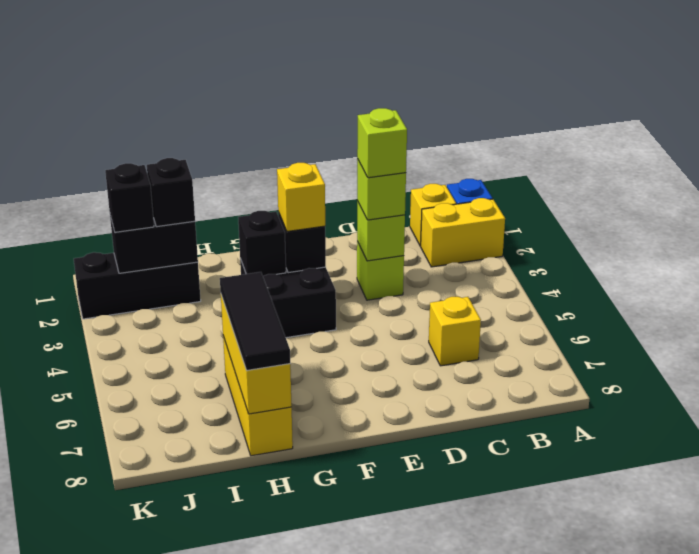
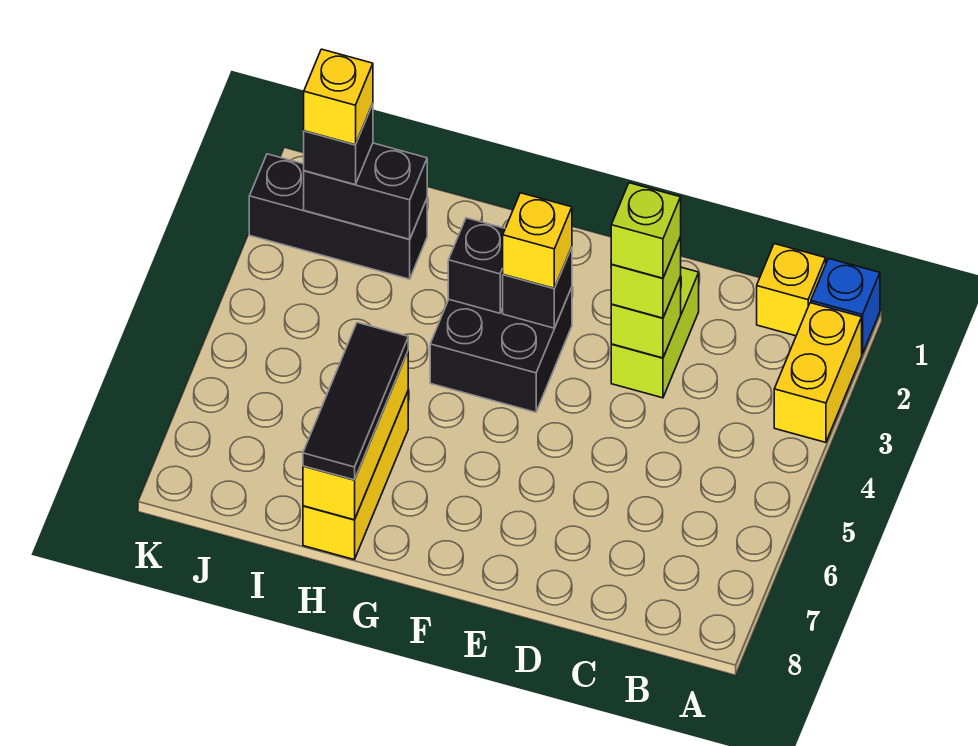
yellow 1x2 brick [421,198,505,267] -> yellow 1x2 brick turned to [774,303,862,442]
yellow 1x1 brick [429,297,481,366] -> yellow 1x1 brick moved to [304,49,373,145]
lime 1x1 brick [357,242,404,300] -> lime 1x2 brick [611,267,699,398]
black 1x1 brick [147,158,195,227] -> none

